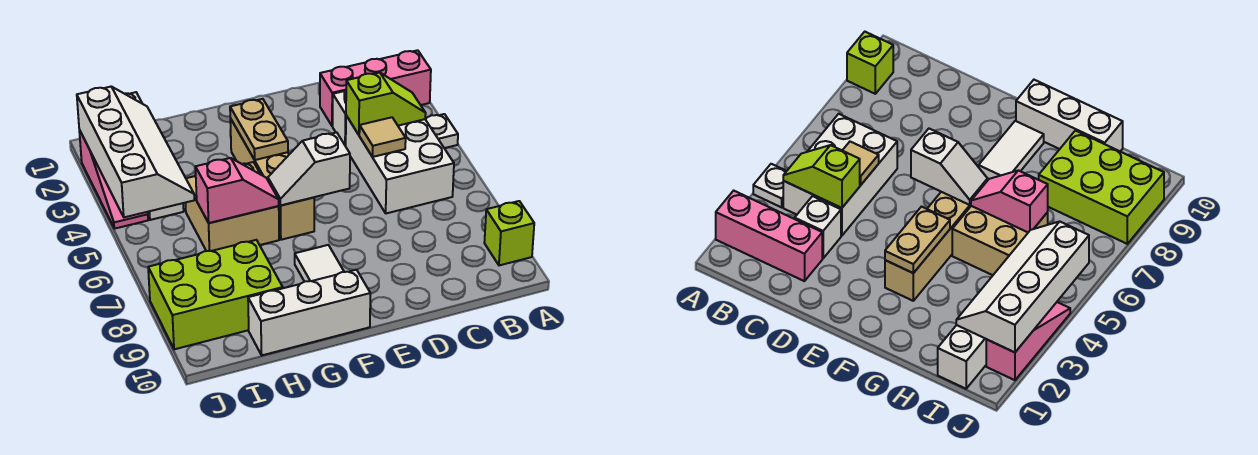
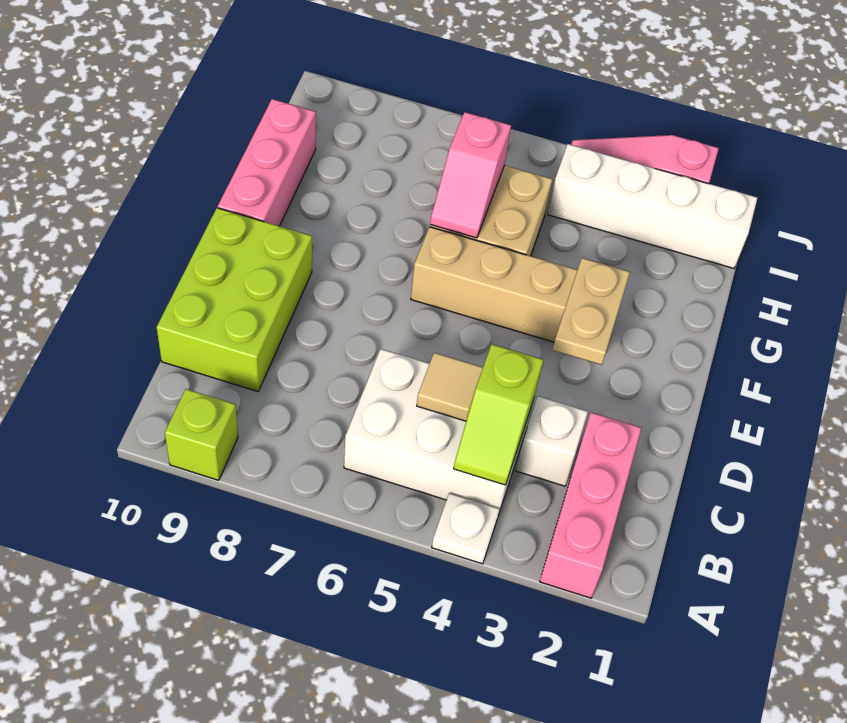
white 1x2 slope [268,133,350,205] -> none
tan 1x2 plate [230,99,288,160] -> tan 1x2 plate turned to [553,258,630,365]
white 1x2 tile [295,245,344,282] -> none
white 1x3 brick [248,270,370,355] -> pink 1x3 brick [218,99,316,226]
lime 2x3 brick [148,240,283,349] -> lime 2x3 brick moved to [157,208,312,391]
white 2x4 slope [77,87,194,217] -> none

